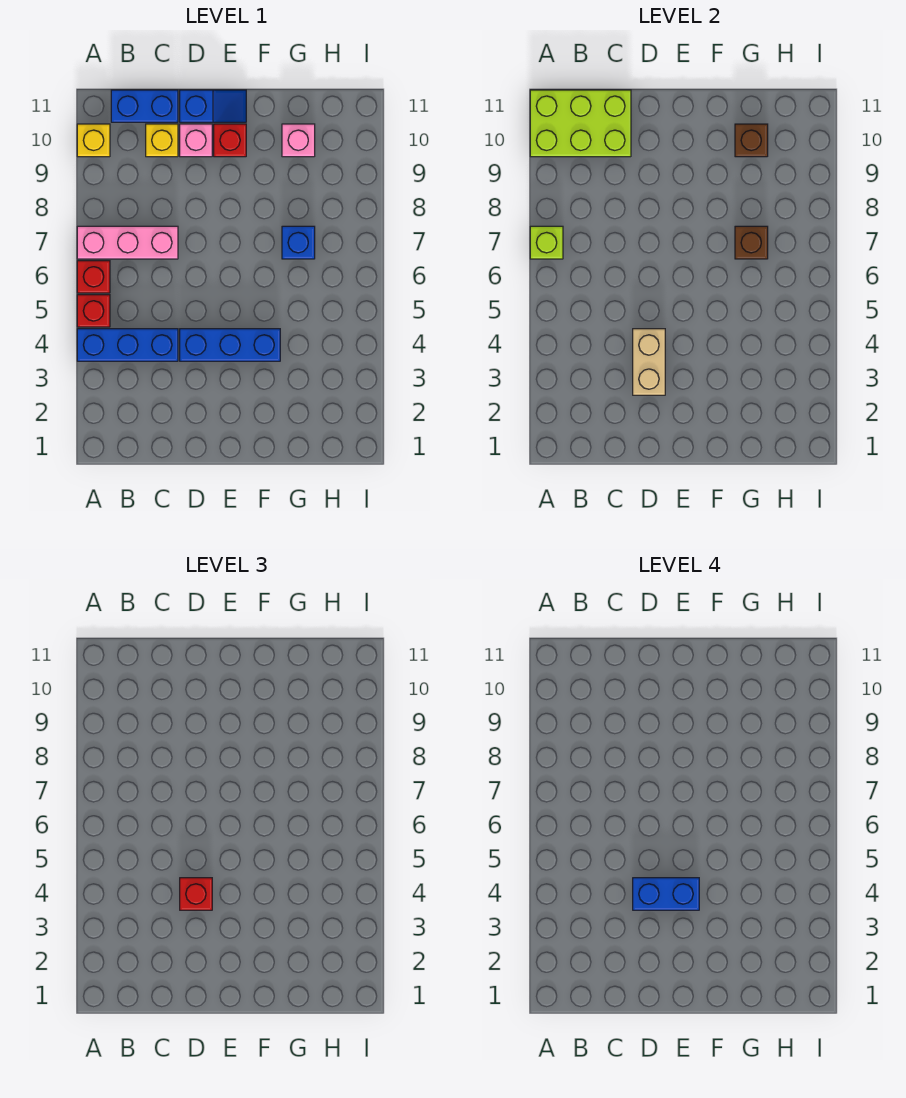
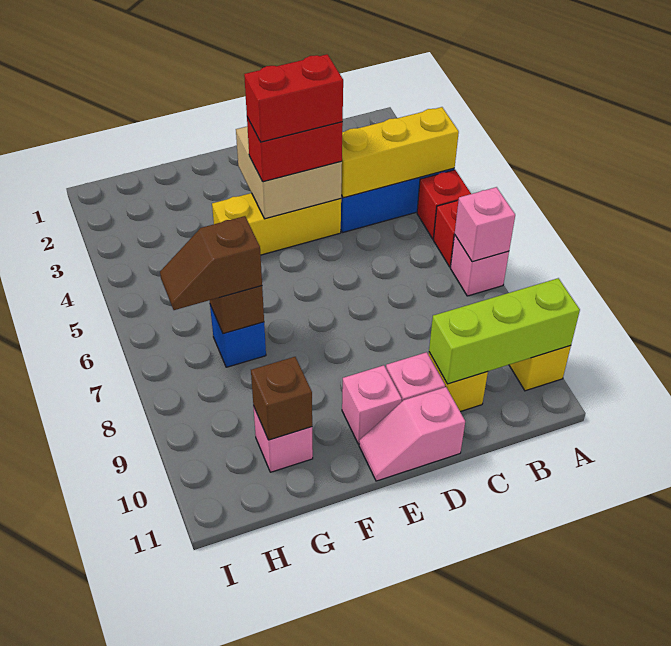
none -> yellow 1x3 brick [341,107,459,198]
pink 1x3 brick [77,226,178,259] -> pink 1x1 brick [450,235,509,296]
lime 1x1 brick [530,226,563,259] -> pink 1x1 brick [455,187,515,262]
lime 2x3 brick [530,90,631,157] -> lime 1x3 brick [429,278,580,384]
blue 1x2 brick [111,90,178,122] -> none
tan 1x2 brick [633,329,665,395] -> tan 2x2 brick [236,127,342,219]
blue 1x3 brick [180,329,280,361] -> yellow 1x3 brick [212,193,341,255]
red 1x1 brick [180,878,212,910] -> red 1x2 brick [247,117,343,182]
blue 1x2 brick [633,878,699,910] -> red 1x2 brick [244,54,343,142]
blue 1x2 slope [180,90,246,122] -> pink 1x2 slope [359,387,465,481]
red 1x1 brick [214,124,246,157] -> pink 1x1 brick [342,365,402,444]
none -> brown 1x2 slope [160,216,262,310]

